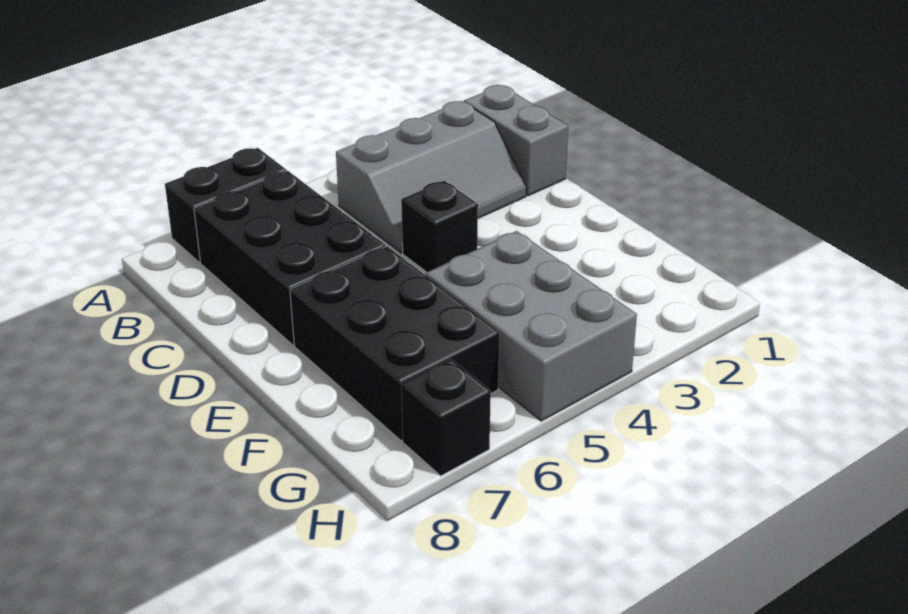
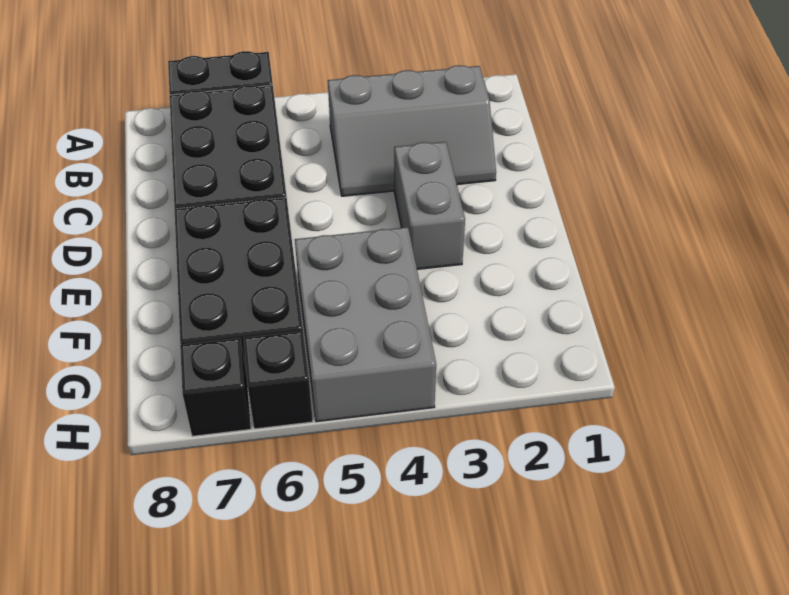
grey 1x2 brick [464,85,568,196] -> grey 1x2 brick moved to [394,142,465,269]
black 1x1 brick [401,181,478,272] -> black 1x1 brick moved to [244,331,313,429]

